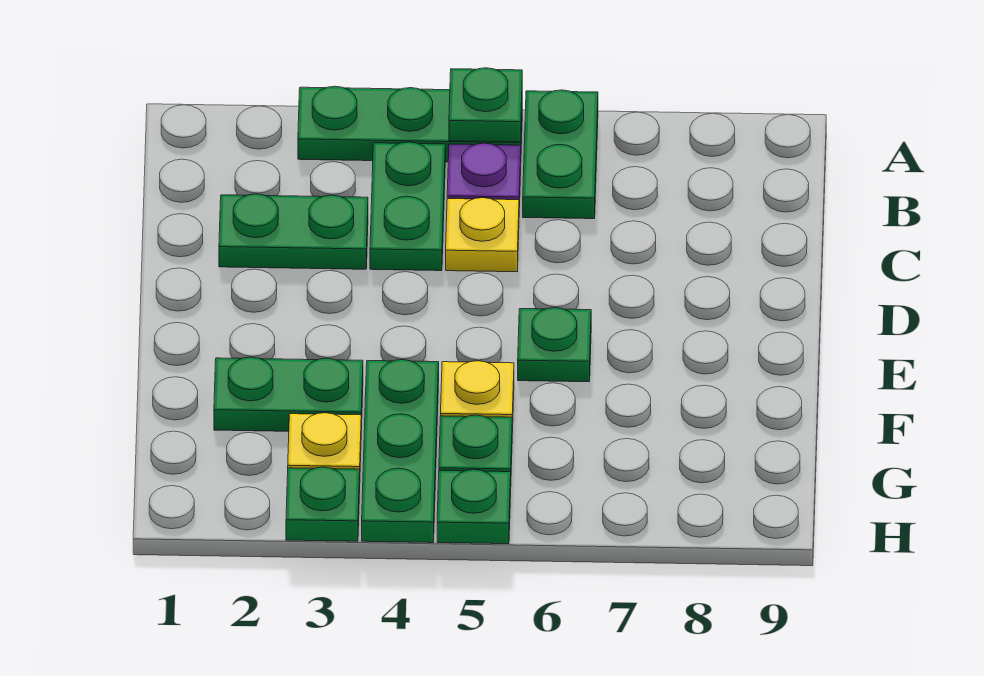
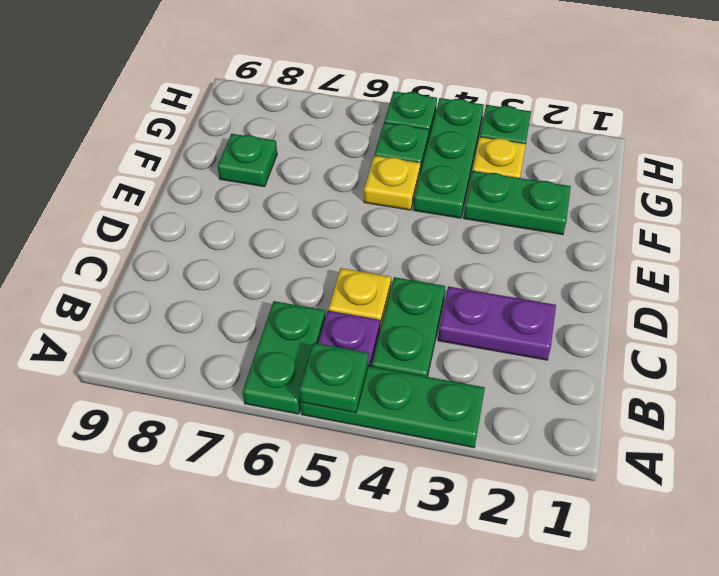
green 1x2 plate [219,194,368,269] -> purple 1x2 plate [438,286,556,360]
green 1x1 plate [518,308,591,382] -> green 1x1 plate moved to [218,134,277,187]

